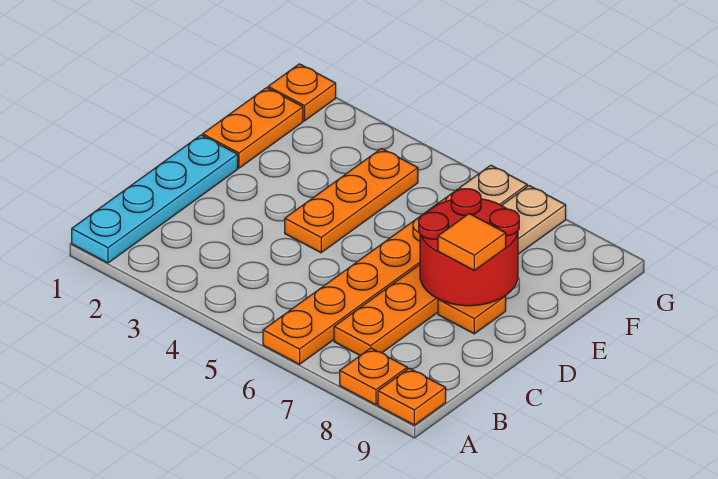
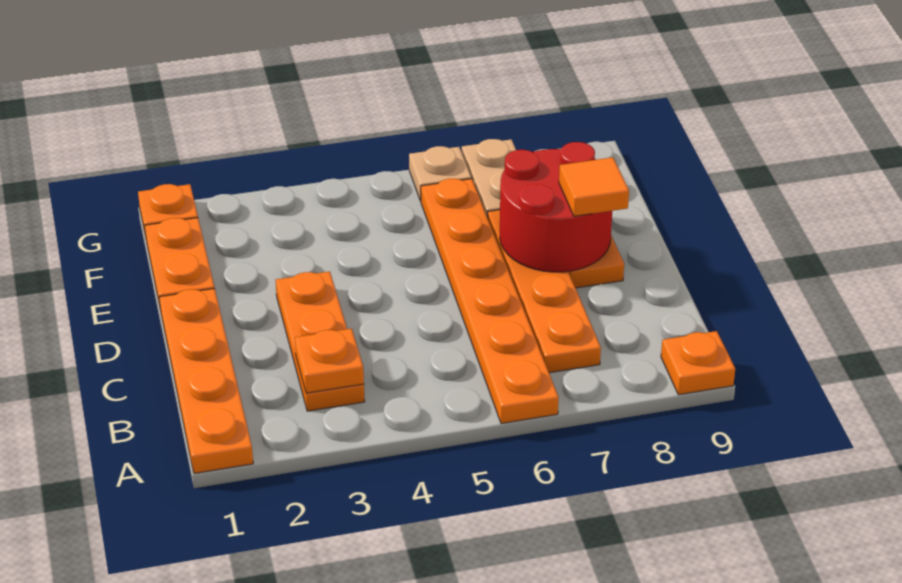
cyan 1x4 plate [72,135,238,263] -> orange 1x4 plate [159,289,253,474]
orange 1x1 plate [340,348,407,405] -> orange 1x1 plate moved to [295,329,364,393]
orange 1x3 plate [285,149,418,253] -> orange 1x3 plate moved to [276,271,365,411]

